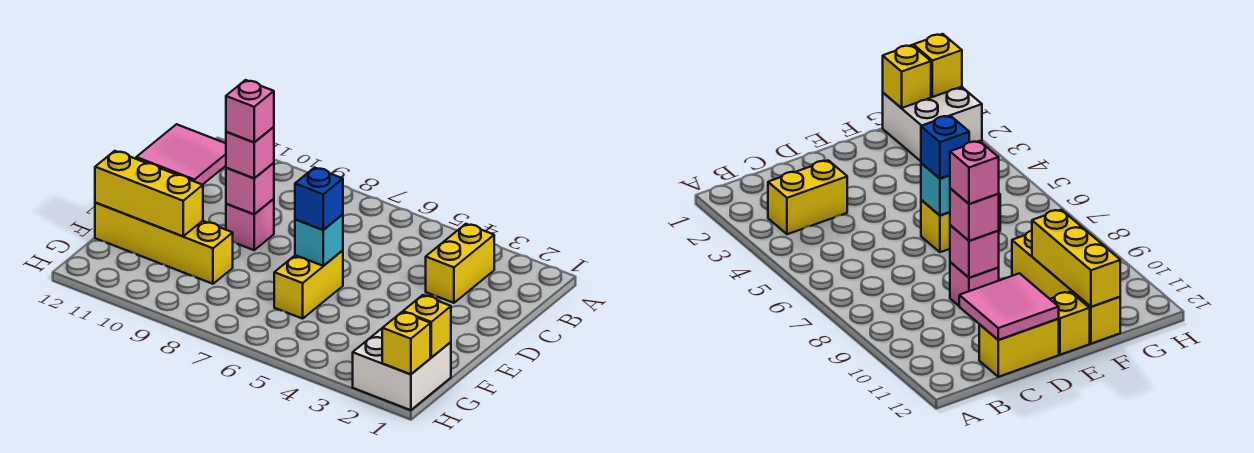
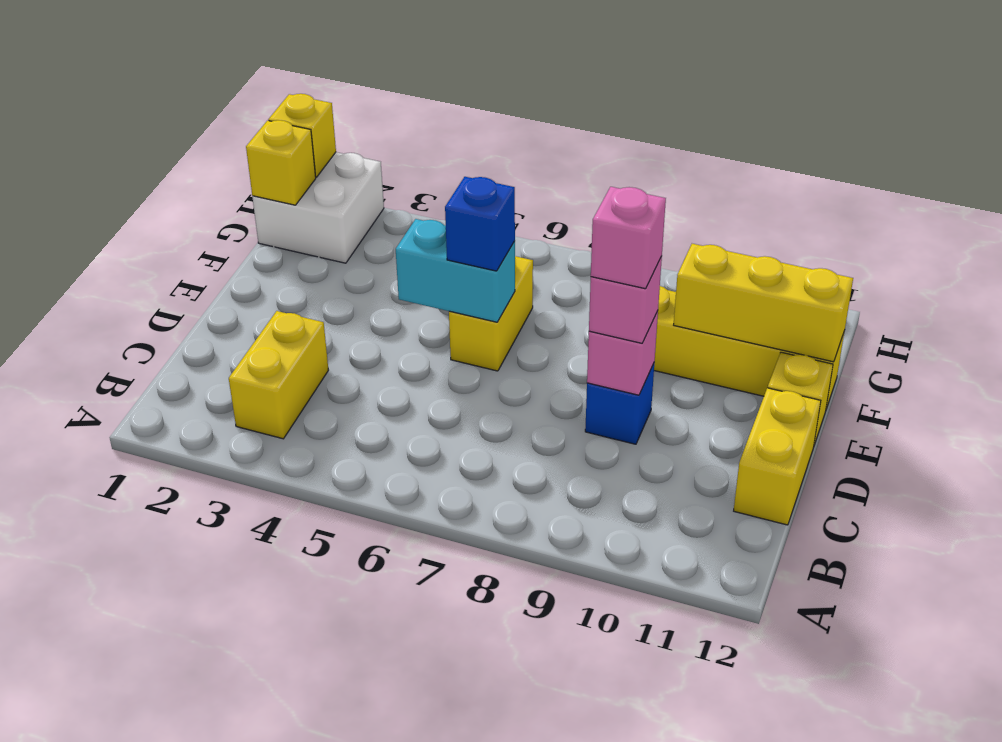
pink 2x2 tile [136,124,226,185] -> none
pink 1x1 brick [226,199,274,250] -> blue 1x1 brick [585,364,654,444]
cyan 1x1 brick [295,214,343,266] -> cyan 1x2 brick [396,219,515,322]

